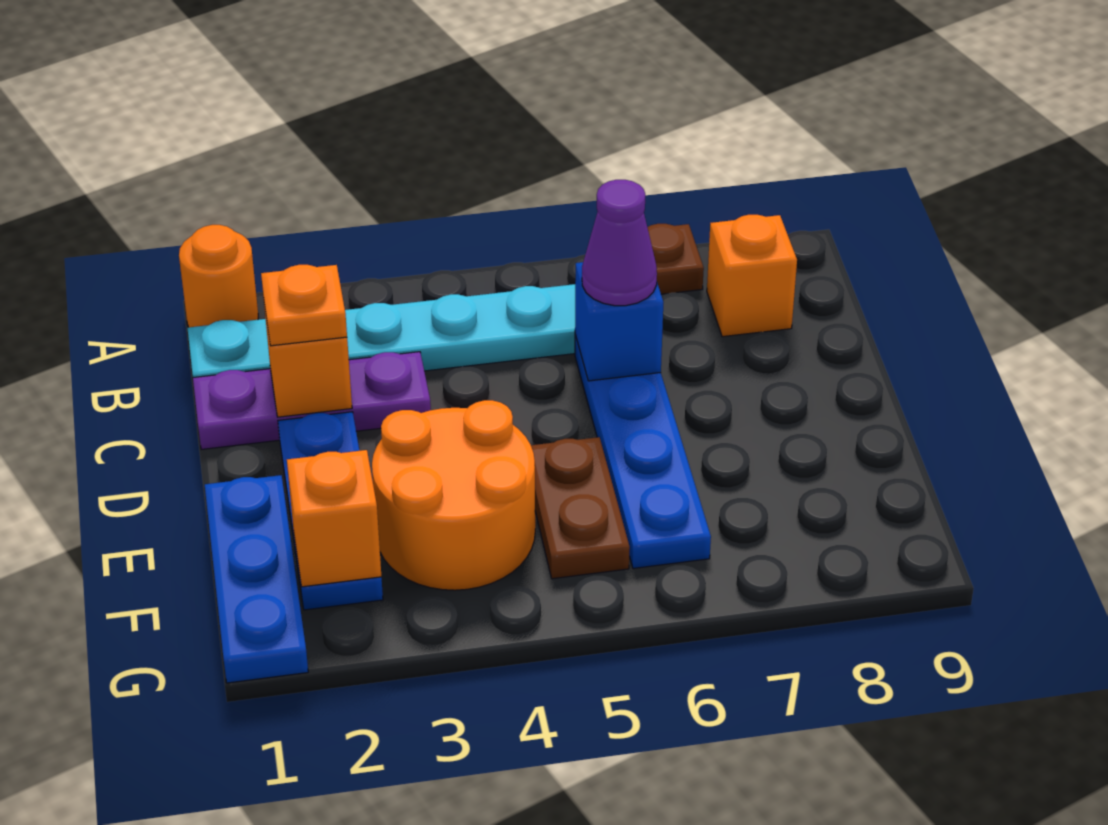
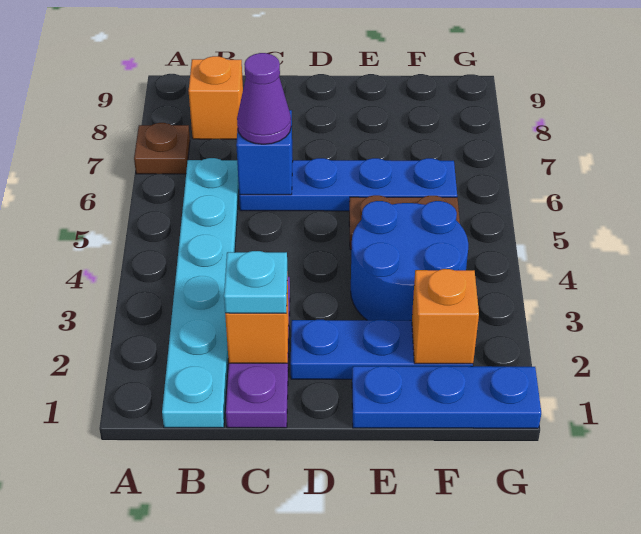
orange 1x1 round brick [179,225,258,327] -> none
orange 1x1 plate [261,265,347,346] -> cyan 1x1 plate [224,251,287,313]
orange 2x2 round brick [372,400,535,590] -> blue 2x2 round brick [351,201,468,320]

